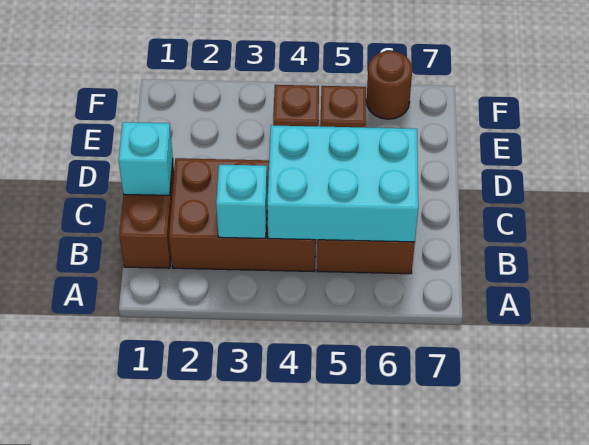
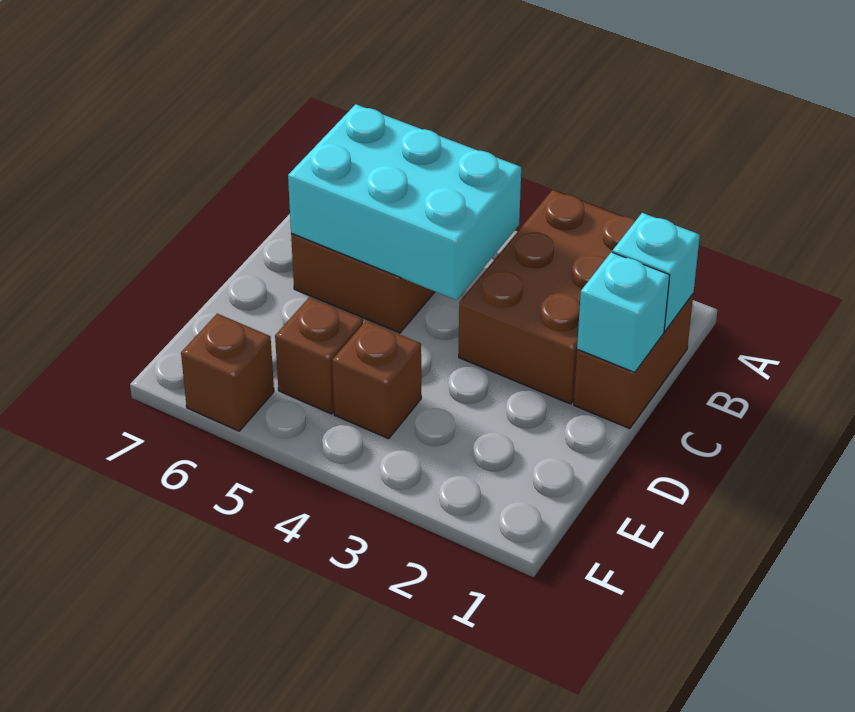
brown 2x3 brick [169,158,316,272] -> brown 2x3 brick turned to [459,190,636,404]
cyan 1x1 brick [216,165,267,238] -> cyan 1x1 brick moved to [613,213,700,331]
brown 1x1 round brick [366,51,412,119] -> brown 1x1 brick [181,314,274,431]

